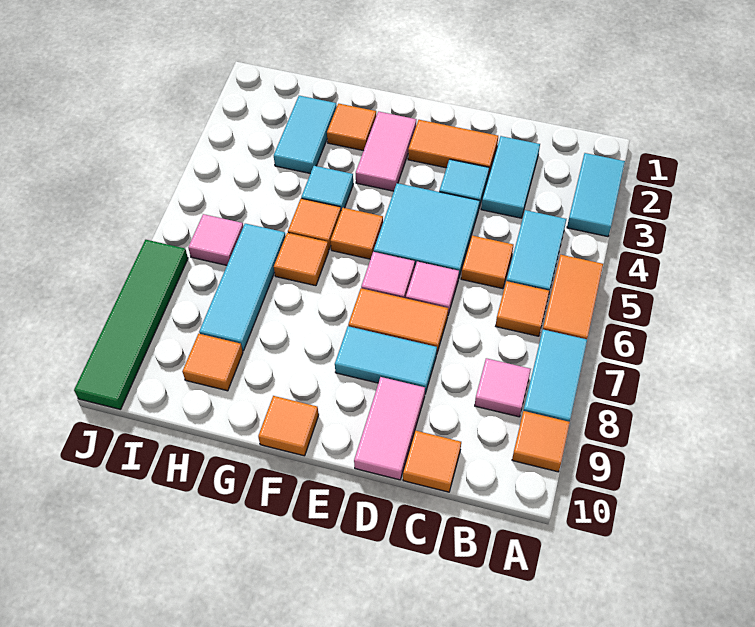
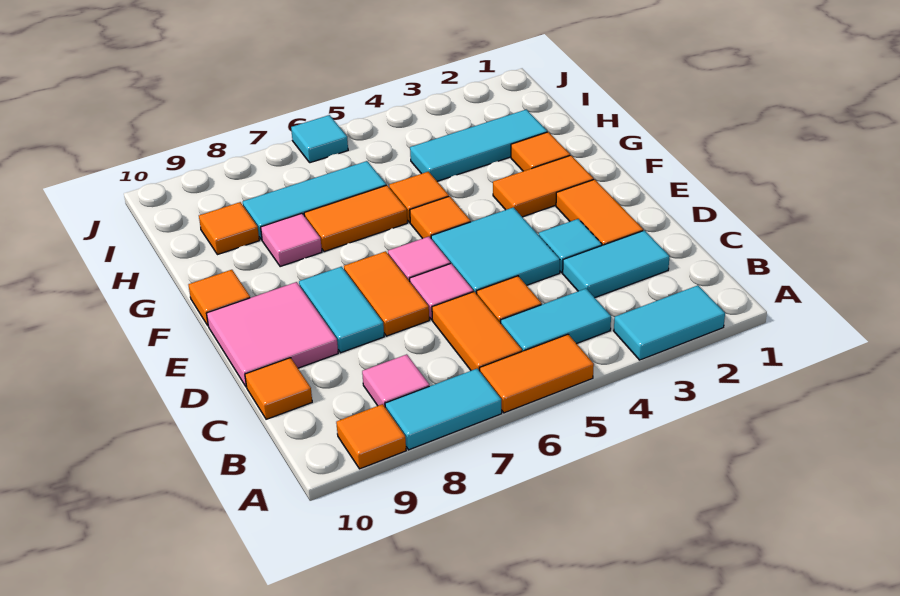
orange 1x1 tile [496,281,549,336] -> orange 1x2 tile [432,292,522,371]
pink 1x2 tile [354,377,425,480] -> pink 2x2 tile [207,282,338,387]
pink 1x2 tile [356,111,416,191] -> orange 1x2 tile [493,155,594,217]
cyan 1x1 tile [301,166,353,211] -> cyan 1x1 tile moved to [291,115,348,163]
orange 1x1 tile [274,233,329,286] -> orange 1x2 tile [304,185,407,252]
cyan 1x2 tile [274,96,337,174] -> cyan 1x3 tile [410,109,547,181]
pink 1x1 tile [188,214,243,265] -> pink 1x1 tile moved to [261,213,322,267]
green 1x4 tile [74,240,188,409] -> none

